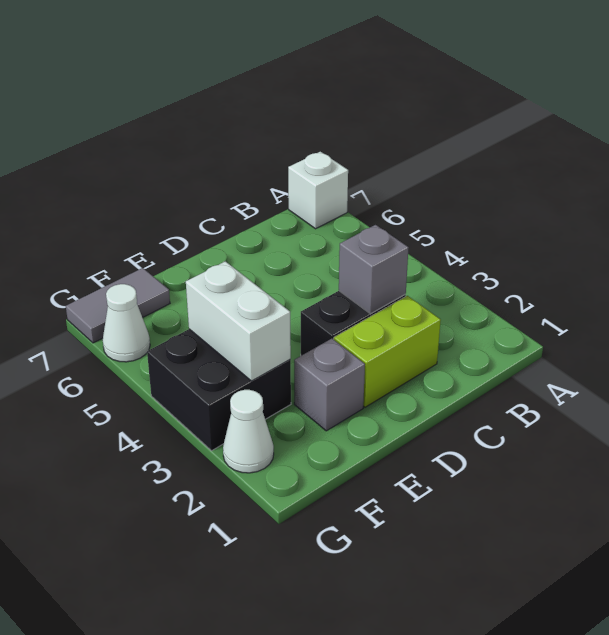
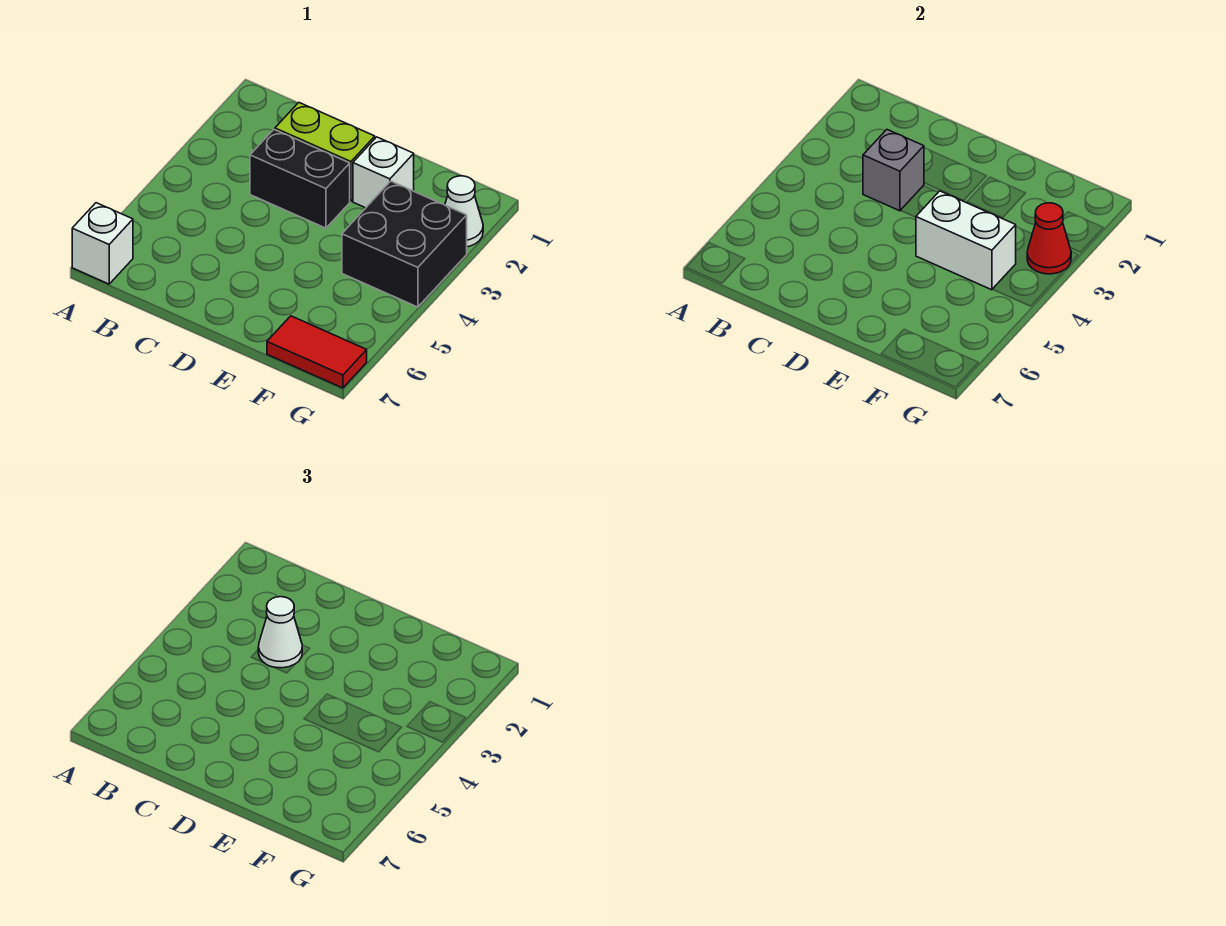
grey 1x1 brick [294,339,365,431] -> white 1x1 brick [353,137,414,208]
white 1x2 brick [186,261,291,381] -> white 1x2 brick turned to [916,191,1016,290]
grey 1x2 tile [66,268,170,343] -> red 1x2 tile [267,316,367,388]
none -> red 1x1 cone [1027,203,1071,274]
white 1x1 cone [103,284,150,362] -> white 1x1 cone moved to [258,597,302,668]

